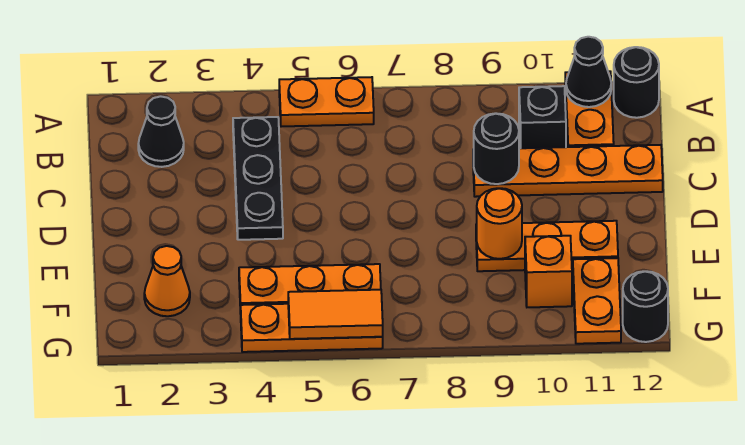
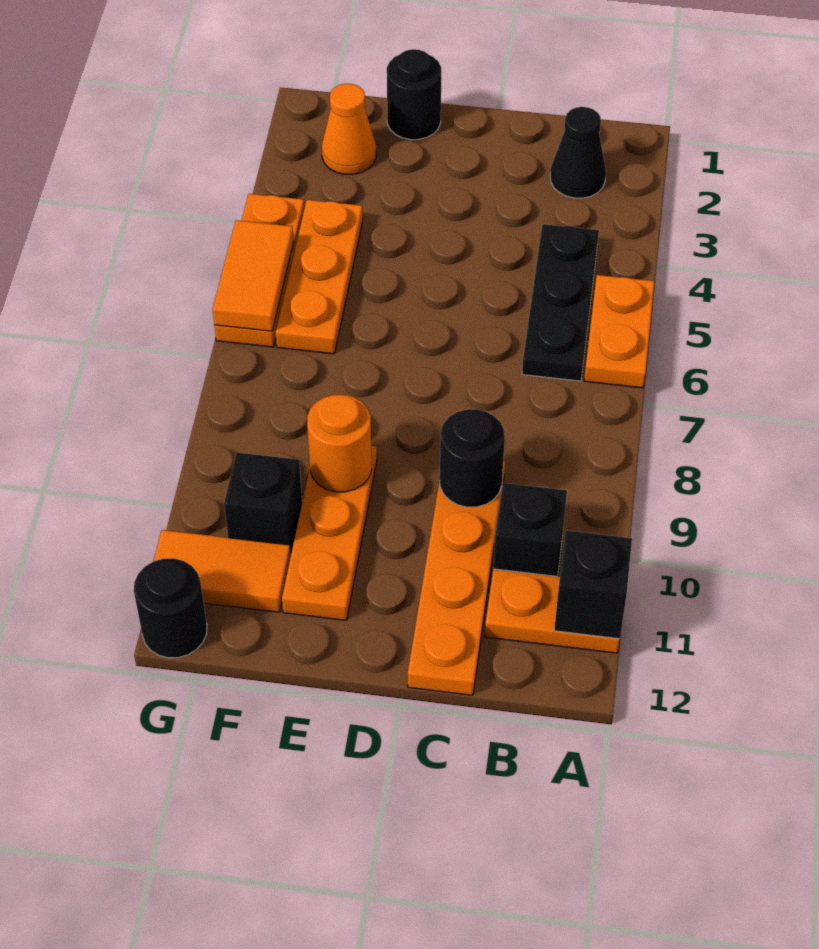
black 1x1 cone [566,37,611,107] -> black 1x1 brick [554,531,632,639]
black 1x1 round brick [614,47,659,118] -> black 1x1 round brick moved to [387,49,441,140]
black 1x3 plate [233,117,283,240] -> black 1x3 plate turned to [522,224,599,381]
orange 1x1 brick [525,236,572,307] -> black 1x1 brick [224,452,302,553]
orange 1x2 plate [573,258,621,344] -> orange 1x2 tile [154,530,291,612]

